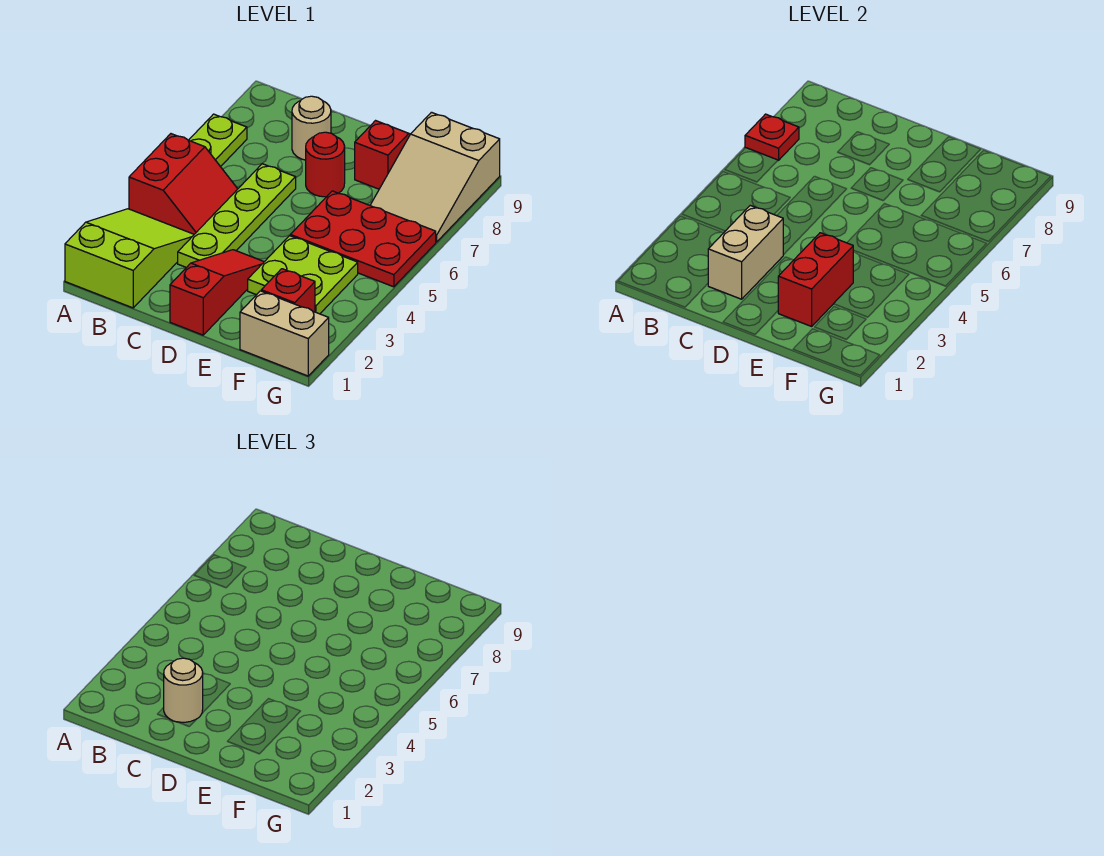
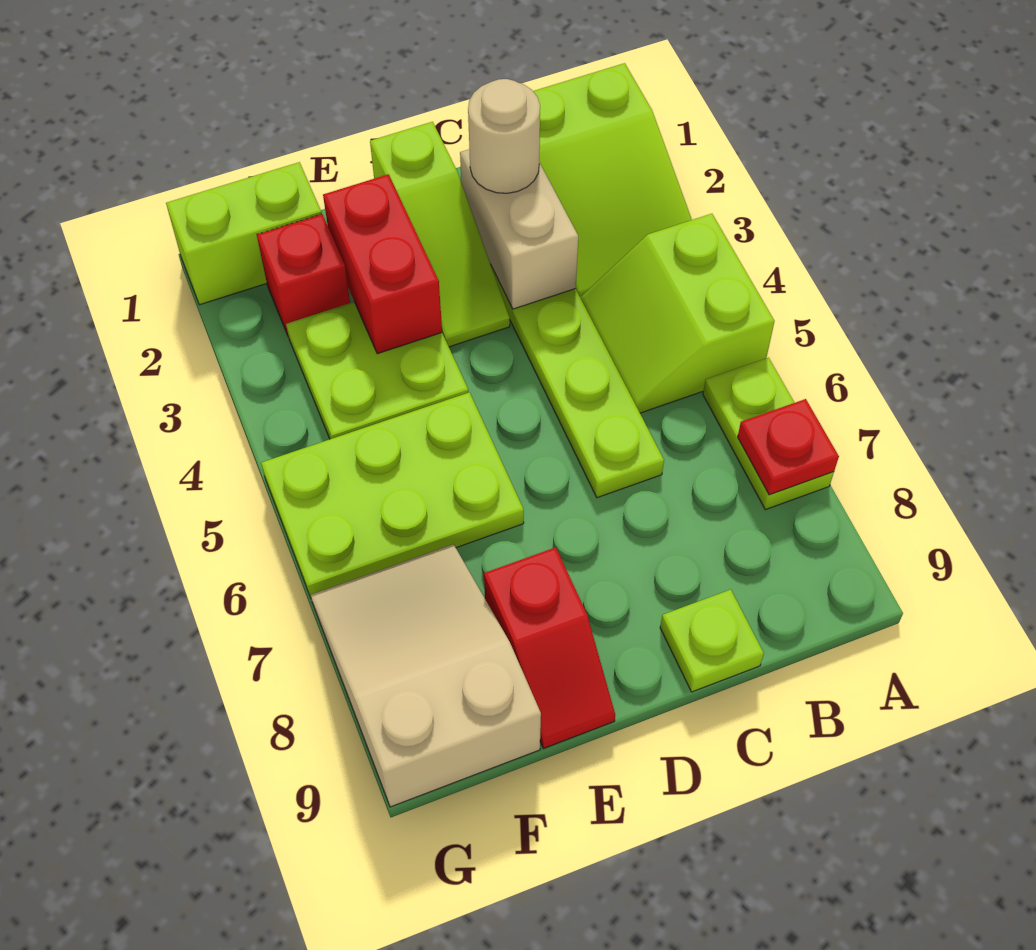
red 2x2 slope [129,134,237,234] -> lime 2x2 slope [580,214,775,413]
tan 1x1 round brick [292,96,331,160] -> none
none -> lime 1x1 plate [660,589,764,692]
red 1x3 slope [170,250,264,335] -> lime 1x3 slope [370,122,510,347]
red 1x1 round brick [306,132,345,197] -> none
red 2x3 plate [290,191,436,287] -> lime 2x3 plate [261,392,524,597]
tan 1x2 brick [240,291,329,376] -> lime 1x2 brick [166,162,322,305]

